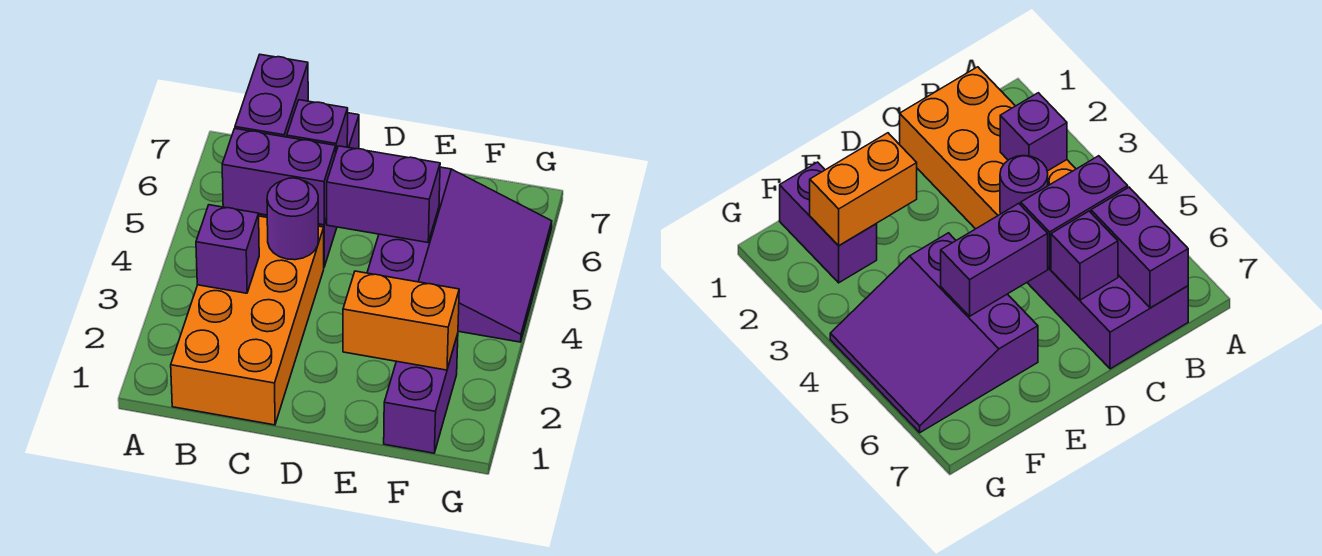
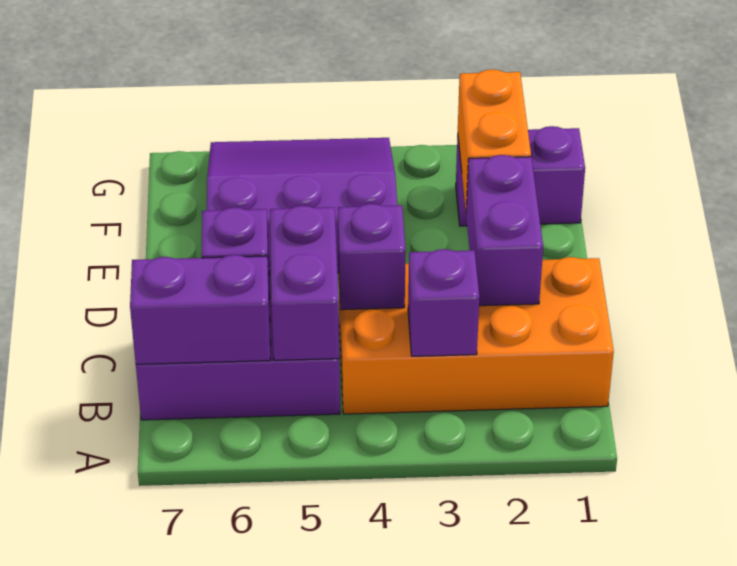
purple 1x1 round brick [267,178,318,260] -> purple 1x1 brick [338,204,406,310]
purple 1x2 brick [327,146,440,242] -> purple 1x2 brick moved to [466,155,543,306]

